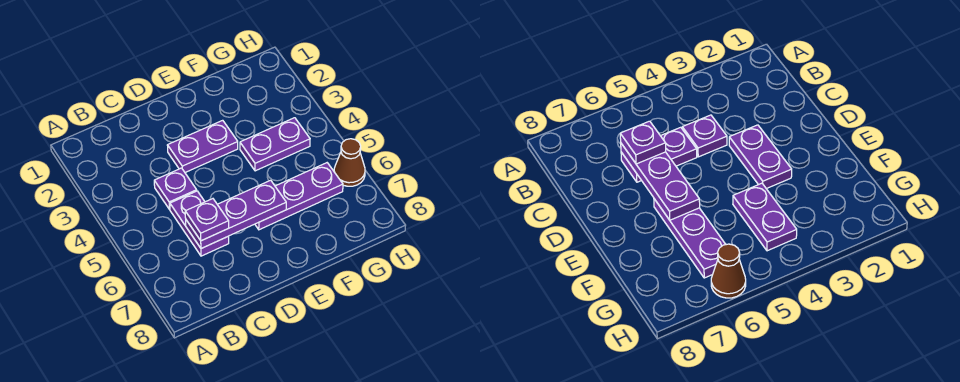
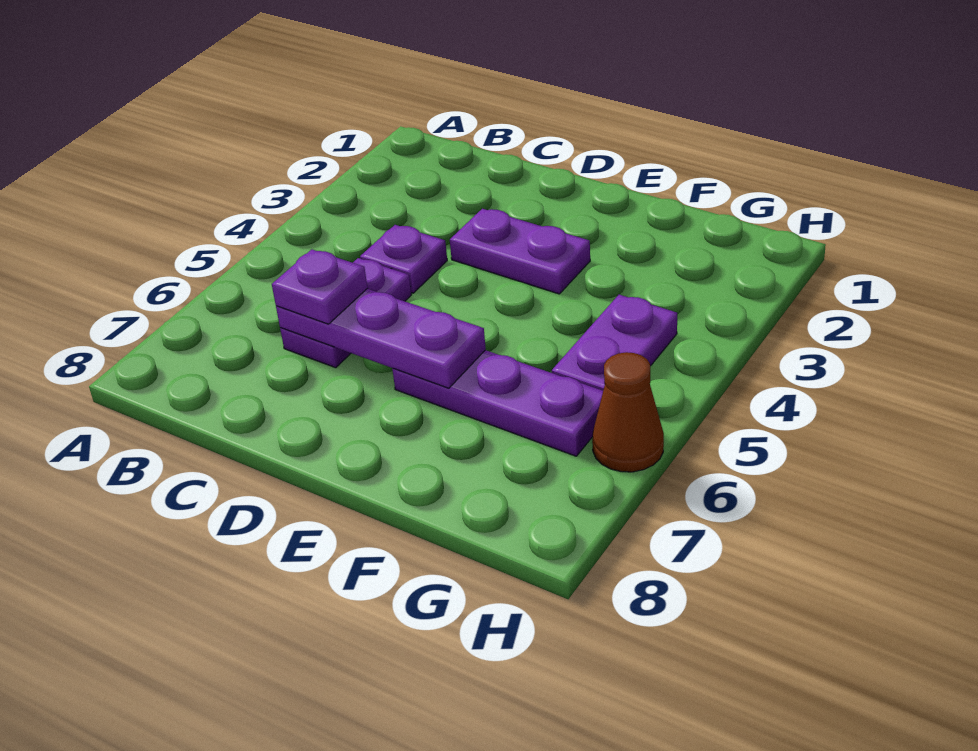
purple 1x2 plate [240,118,310,171] -> purple 1x2 plate turned to [552,295,677,390]

